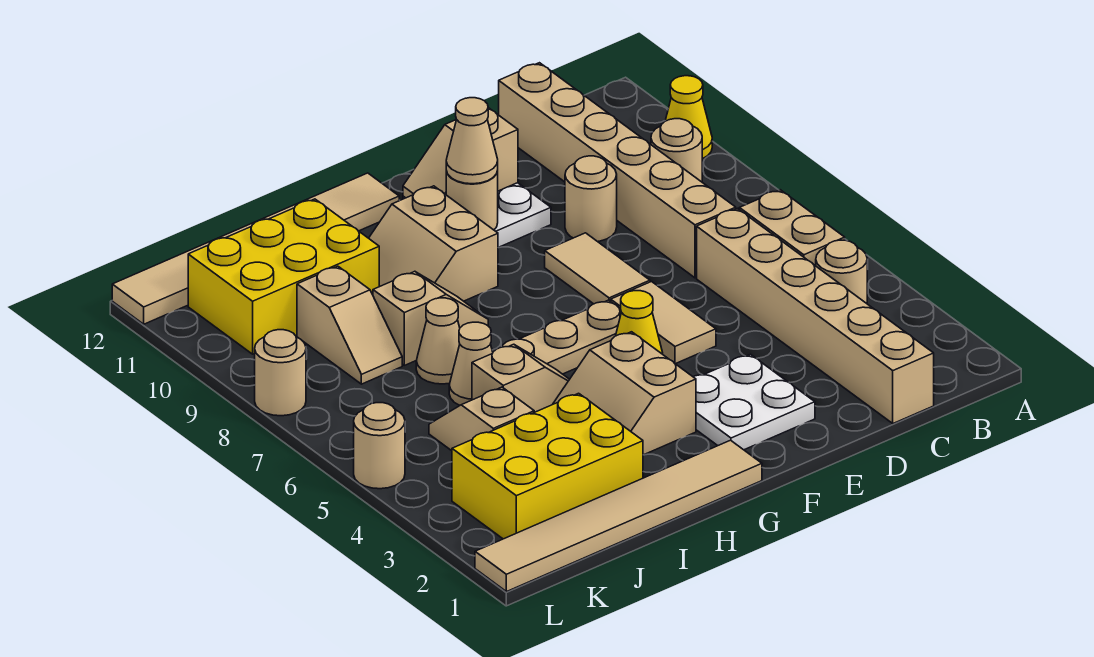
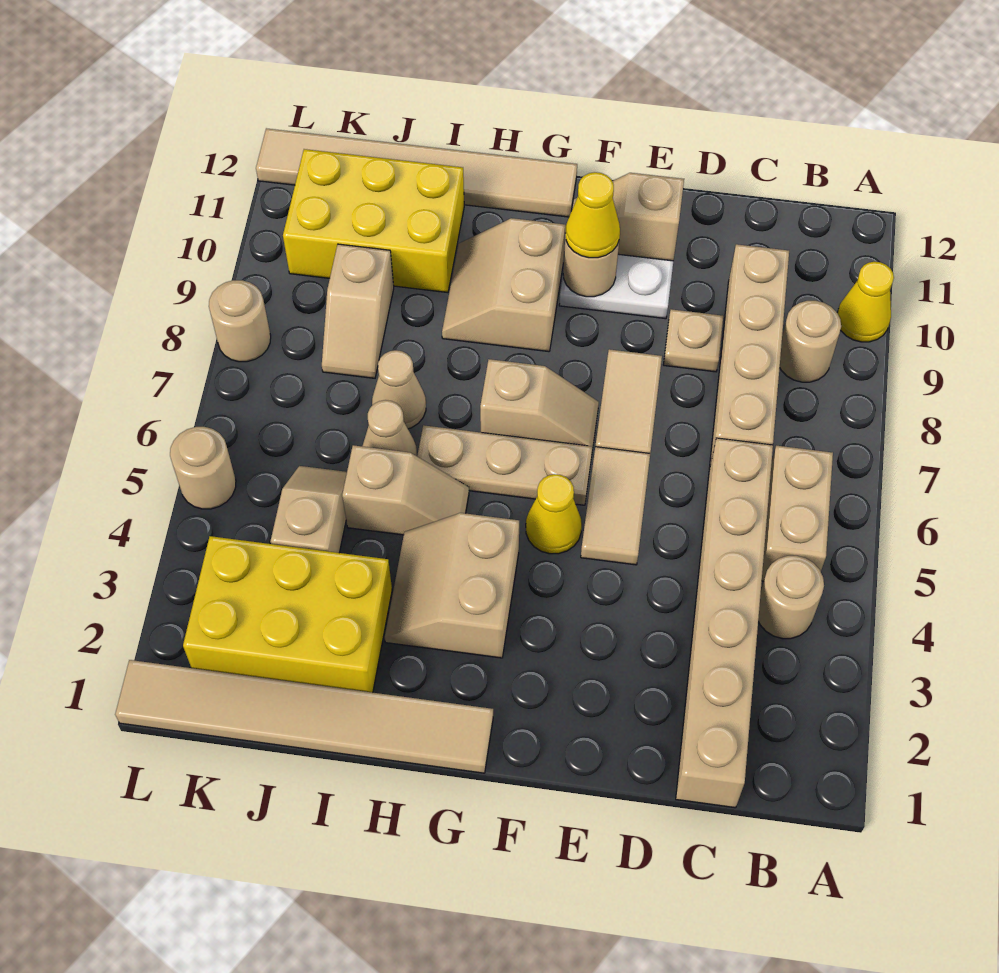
tan 1x6 brick [499,63,736,278] -> tan 1x4 brick [710,244,789,465]
tan 1x1 round brick [565,156,617,242] -> tan 1x1 plate [663,309,723,372]
white 2x2 plate [694,354,815,450] -> none
tan 1x1 cone [446,98,498,184] -> yellow 1x1 cone [565,172,620,258]
tan 1x2 slope [373,271,488,365] -> tan 1x2 slope moved to [480,359,599,450]

